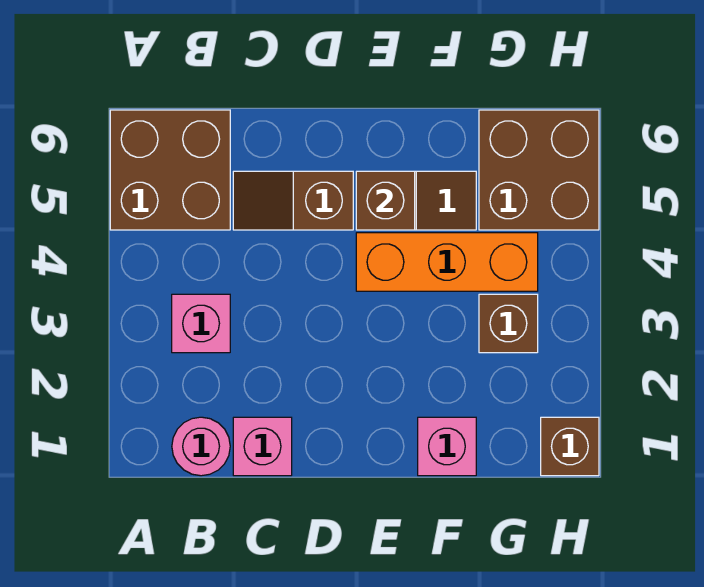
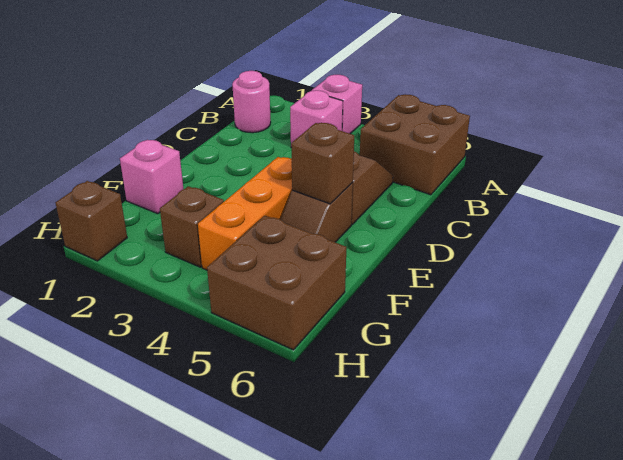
pink 1x1 brick [233,417,292,476] -> pink 1x1 brick moved to [312,75,362,134]

